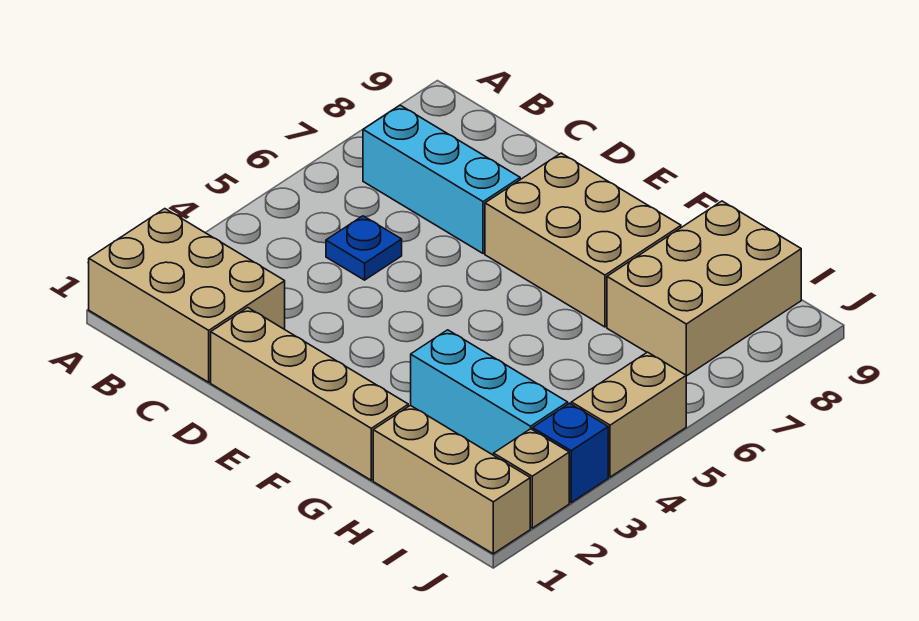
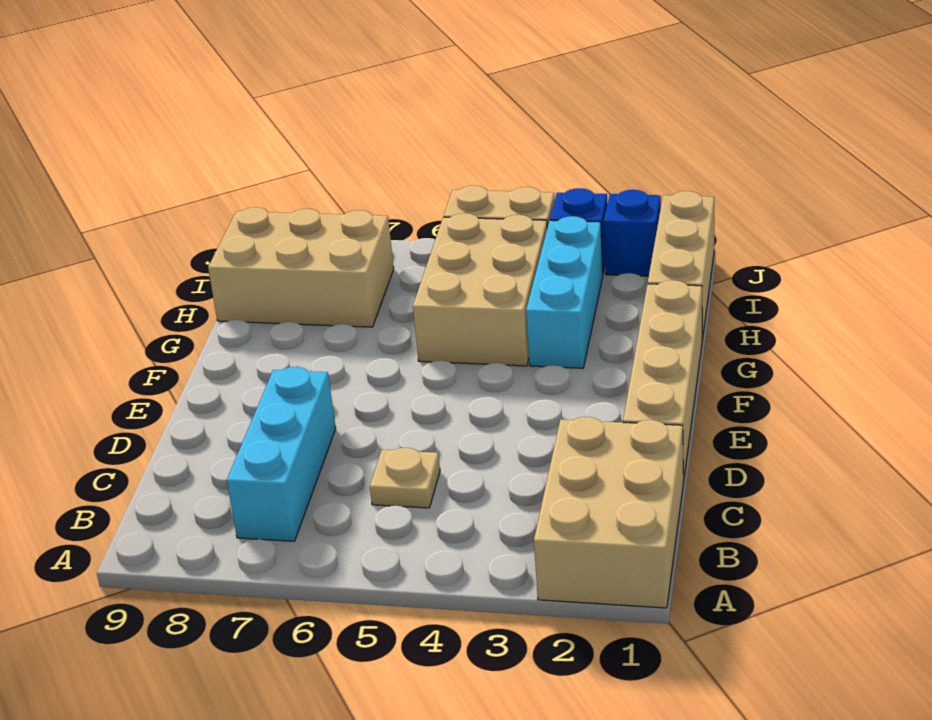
blue 1x1 plate [326,216,402,280] -> tan 1x1 plate [370,448,440,508]
tan 2x3 brick [485,153,681,327] -> tan 2x3 brick moved to [413,213,547,366]
tan 1x1 brick [494,429,569,528] -> blue 1x1 brick [604,190,661,276]

